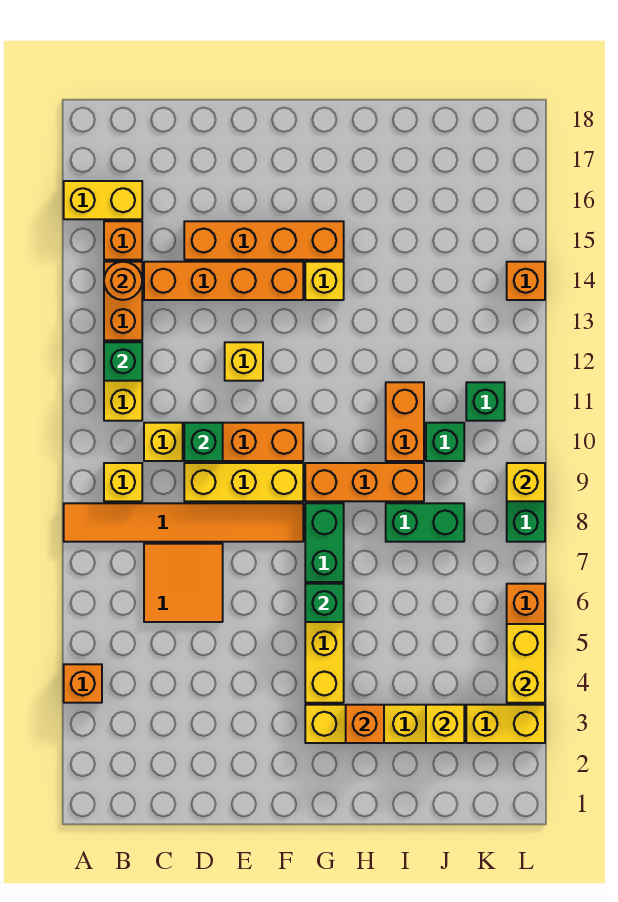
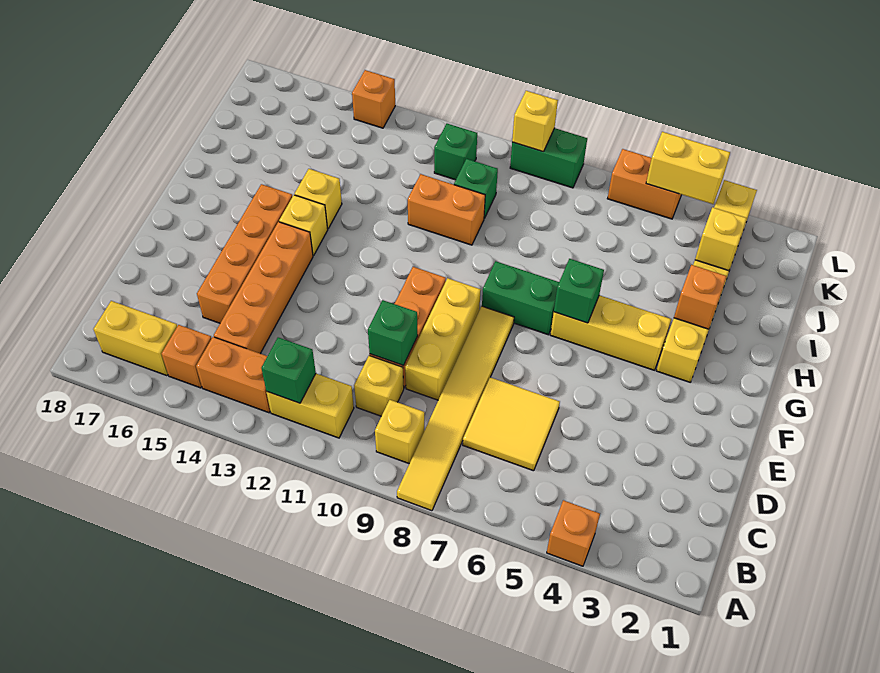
orange 1x6 tile [64,503,303,542] -> yellow 1x6 tile [397,306,514,511]
yellow 1x2 brick [64,181,142,219] -> yellow 1x2 brick turned to [93,301,177,376]
orange 1x1 round brick [104,262,142,300] -> none
orange 2x2 tile [144,544,223,622] -> yellow 2x2 tile [463,377,560,471]
yellow 1x1 brick [225,342,263,381] -> yellow 1x1 brick moved to [295,169,342,229]
orange 1x3 brick [305,463,424,501] -> none
green 1x2 brick [386,503,464,542] -> none

